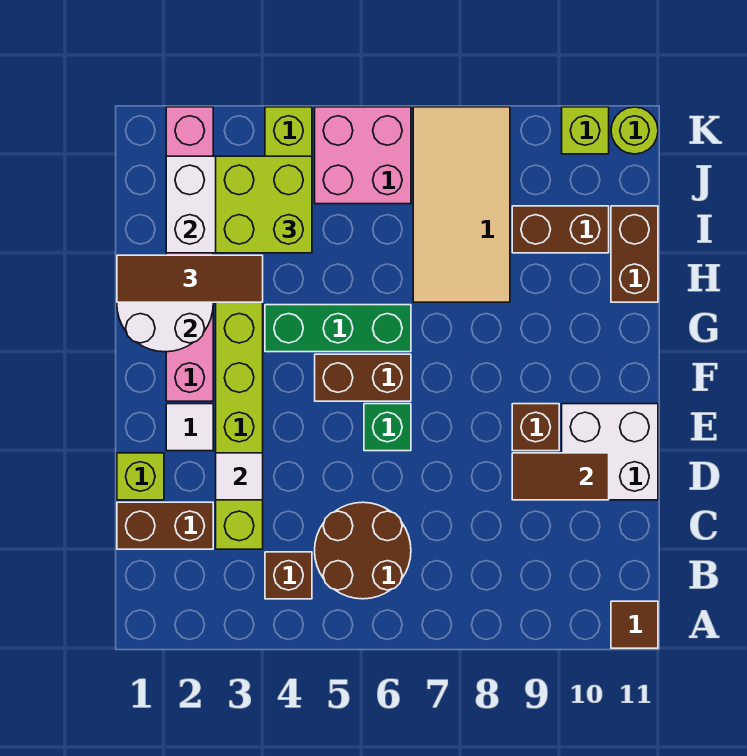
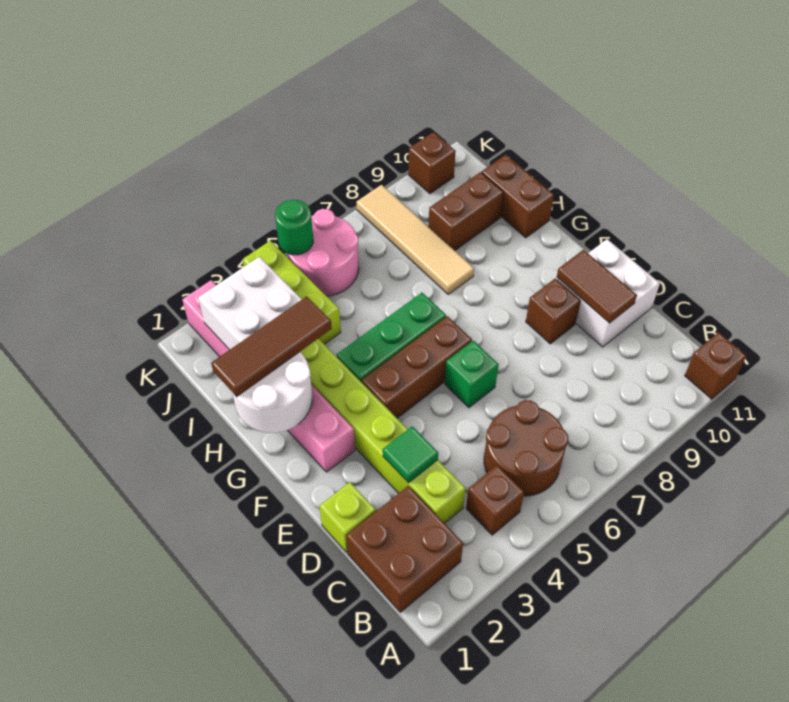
brown 1x1 tile [611,601,658,648] -> brown 1x1 brick [685,332,746,399]
brown 1x2 brick [117,502,213,549] -> brown 2x2 brick [346,486,463,612]
white 1x1 tile [216,453,263,500] -> green 1x1 tile [383,426,438,483]
brown 1x2 tile [512,453,609,500] -> brown 1x2 tile turned to [557,250,637,323]
white 1x1 tile [166,404,213,451] -> none
brown 1x2 brick [315,354,411,401] -> brown 1x3 brick [362,316,472,418]
tan 2x4 tile [413,107,510,302] -> tan 1x4 tile [356,185,474,294]
lime 2x2 brick [216,156,312,253] -> none
pink 2x2 brick [315,107,411,204] -> pink 2x2 round brick [287,209,359,296]
none -> green 1x1 round brick [275,200,313,255]
lime 1x1 brick [562,107,609,154] -> brown 1x1 brick [408,132,456,194]
lime 1x1 round brick [611,107,658,154] -> none

